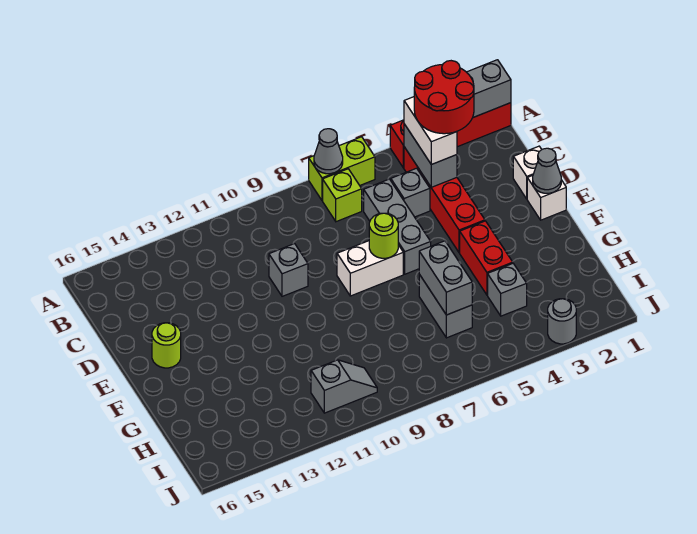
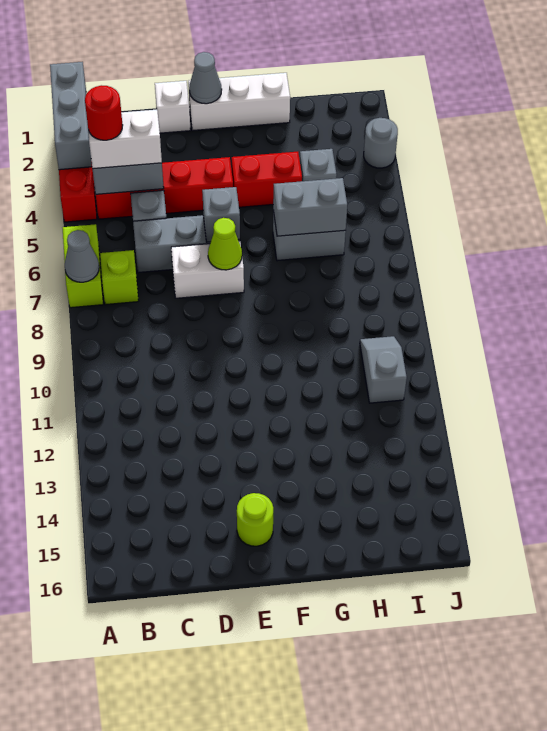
red 2x2 round brick [414,61,474,134] -> red 1x1 round brick [85,85,123,140]
grey 1x1 brick [269,244,308,296] -> grey 1x1 brick moved to [202,187,240,242]
white 1x1 brick [527,175,566,220] -> white 1x3 brick [188,73,290,131]
white 1x2 brick [337,241,403,296] -> white 1x2 brick turned to [171,241,244,298]
lime 1x1 round brick [369,213,398,258] -> lime 1x1 cone [208,218,242,270]

